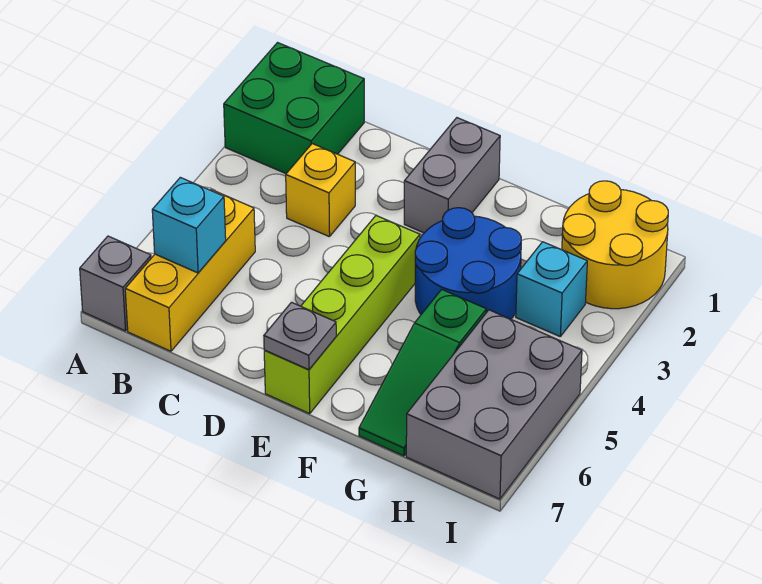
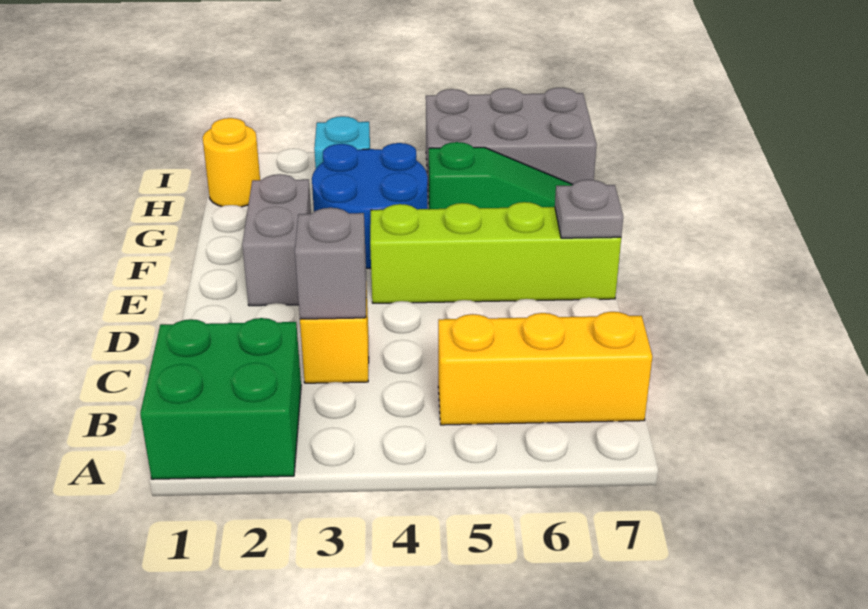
grey 1x1 brick [80,236,151,331] -> grey 1x1 brick moved to [295,208,366,319]
cyan 1x1 brick [152,177,226,273] -> none
grey 1x2 brick [404,118,500,233] -> grey 1x2 brick turned to [242,174,311,306]
yellow 2x2 round brick [562,181,668,309] -> yellow 1x1 round brick [203,118,260,207]

